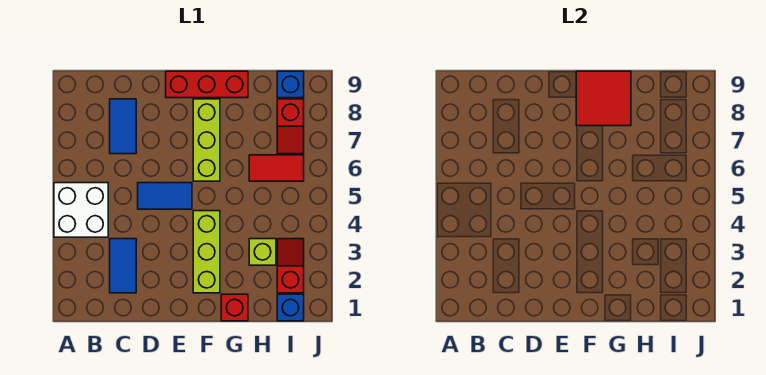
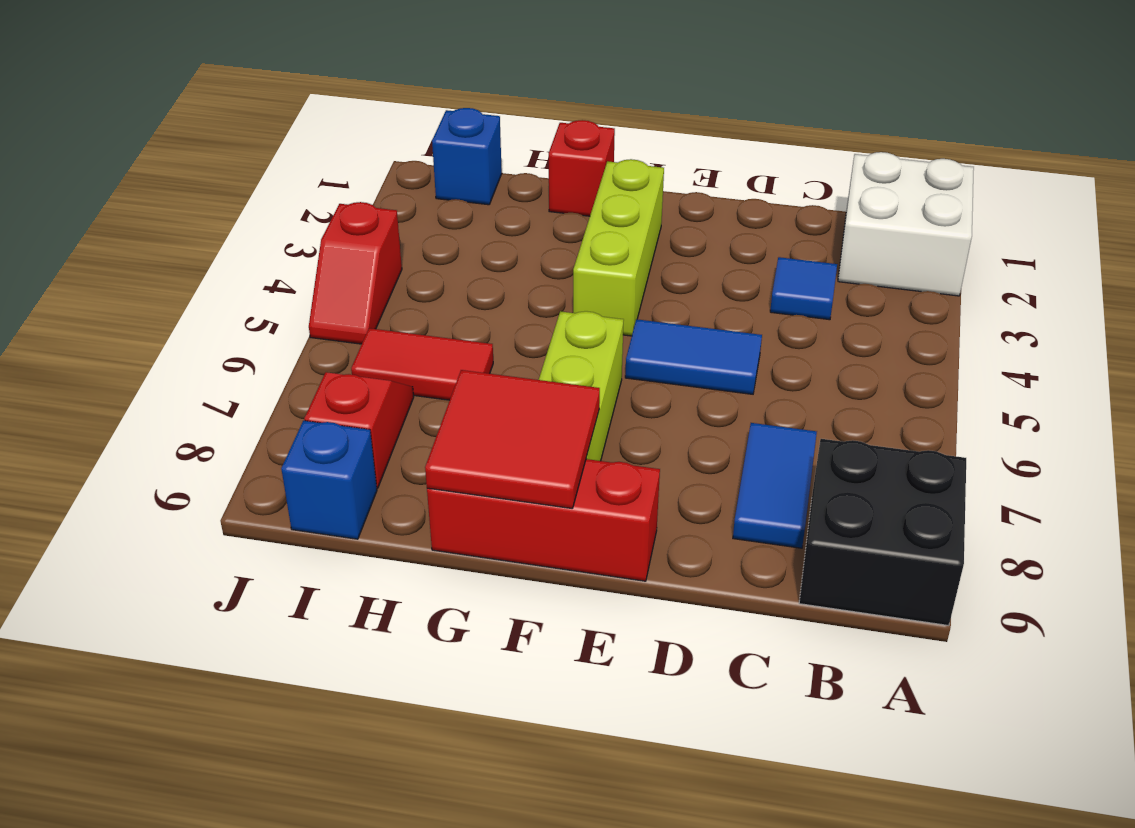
white 2x2 brick [54,183,108,237] -> white 2x2 brick moved to [838,152,974,296]
none -> black 2x2 brick [799,439,966,626]
blue 1x2 tile [110,239,136,293] -> blue 1x1 tile [770,257,837,320]
lime 1x1 brick [249,239,276,265] -> none
red 1x2 slope [277,239,304,293] -> red 1x2 slope moved to [309,202,402,344]

